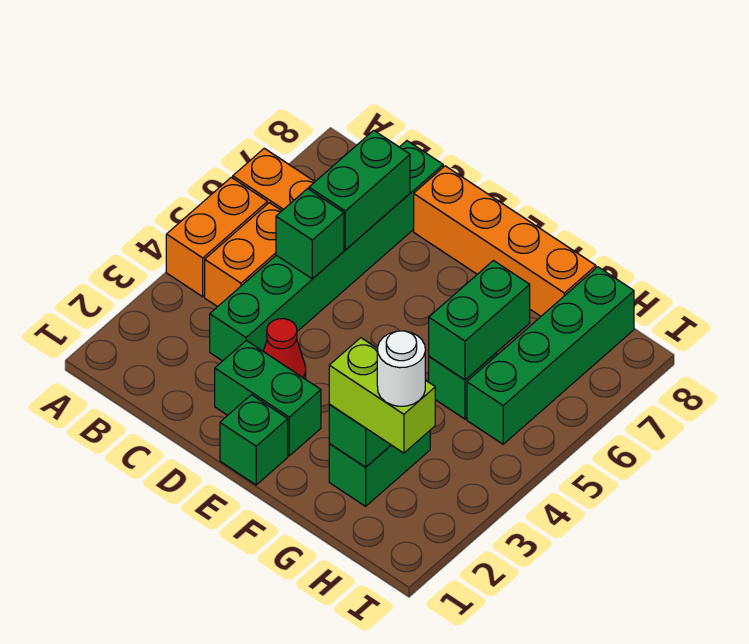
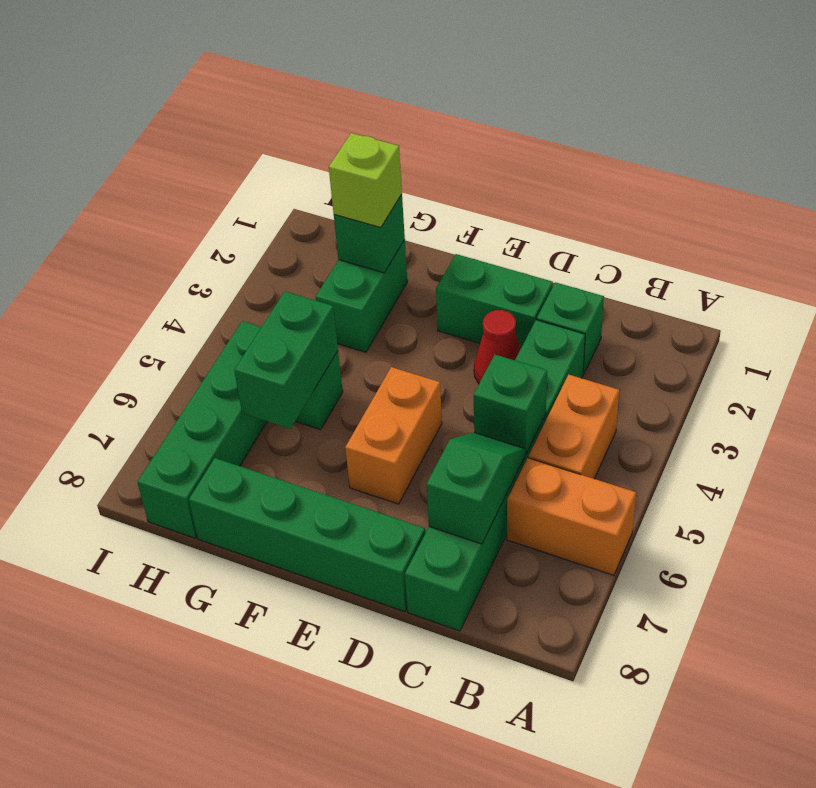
orange 1x2 brick [166,178,267,297] -> orange 1x2 brick moved to [345,367,442,504]
green 1x2 brick [309,131,410,250] -> green 1x2 slope [426,432,525,544]
orange 1x4 brick [414,166,596,316] -> green 1x4 brick [189,458,425,612]
green 1x1 brick [220,395,288,485] -> green 1x1 brick moved to [537,282,604,374]
lime 1x2 brick [329,338,435,453] -> lime 1x1 brick [329,133,402,228]
white 1x1 round brick [377,331,425,406] -> none

